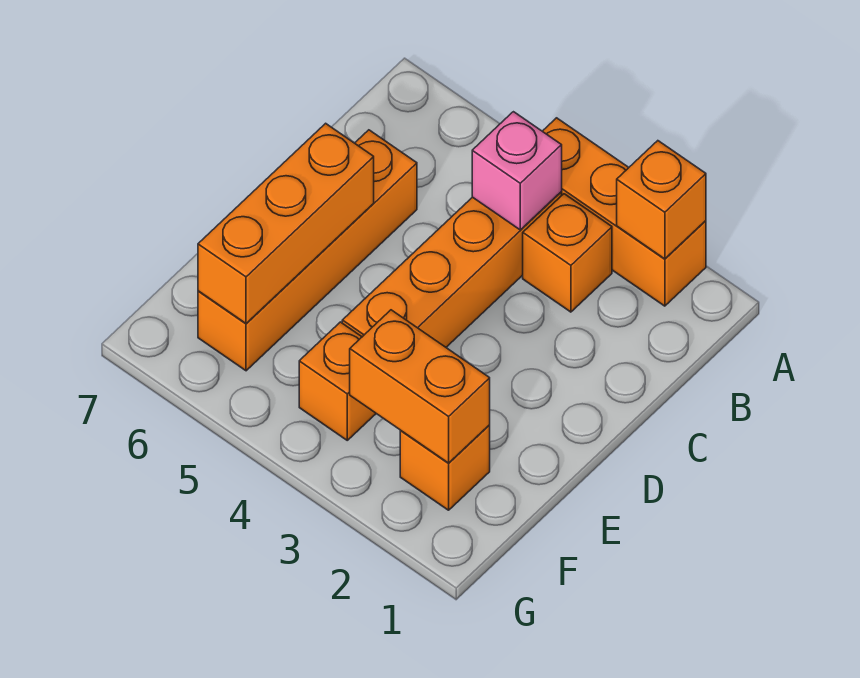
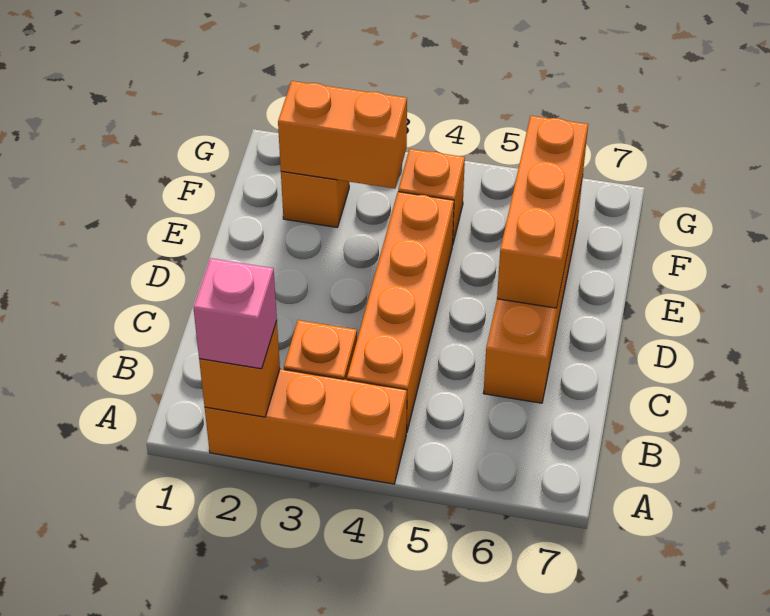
pink 1x1 brick [472,112,562,230] -> pink 1x1 brick moved to [193,258,277,369]

